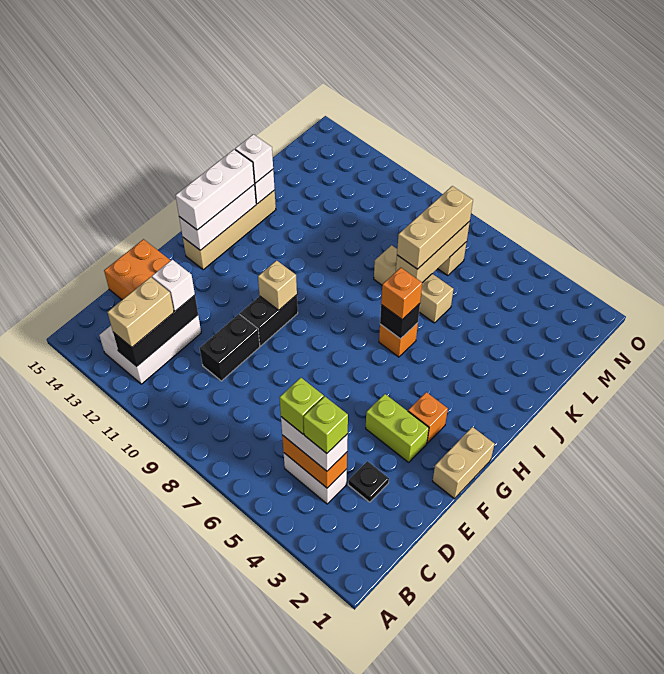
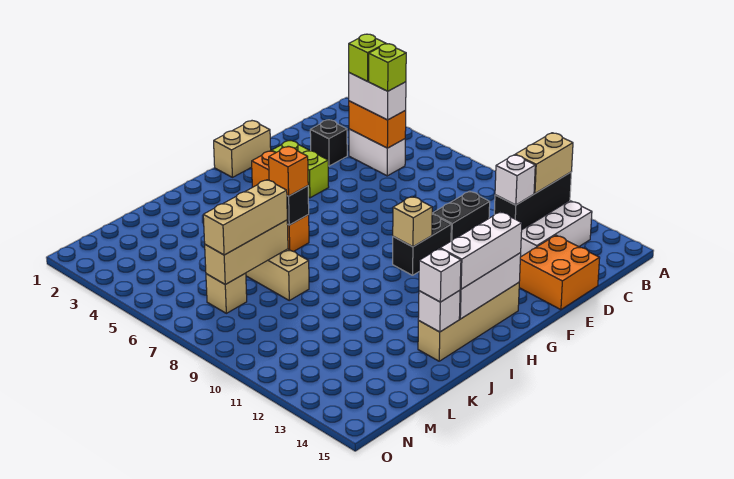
black 1x1 plate [348,461,389,502] -> black 1x1 brick [310,120,347,166]

